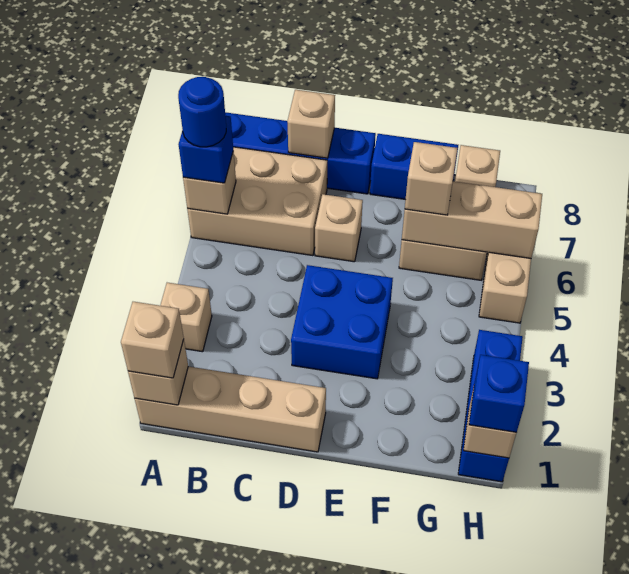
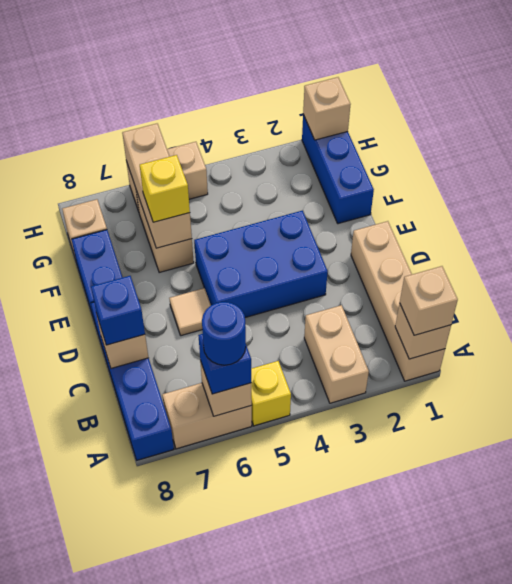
tan 1x1 brick [160,283,212,352] -> tan 1x2 brick [304,305,369,403]
none -> yellow 1x1 brick [251,361,291,426]
tan 2x3 brick [187,147,327,256] -> tan 1x2 brick [162,383,252,449]
blue 2x2 brick [291,265,393,379] -> blue 2x3 brick [194,210,328,317]
tan 1x1 brick [315,194,363,262] -> tan 1x1 tile [169,288,211,336]
tan 1x1 brick [405,142,458,215] -> yellow 1x1 brick [140,155,190,222]
blue 1x3 brick [458,330,523,482] -> blue 1x3 brick turned to [302,115,374,224]
blue 1x1 brick [469,355,529,432] -> blue 1x1 brick moved to [91,276,145,345]

